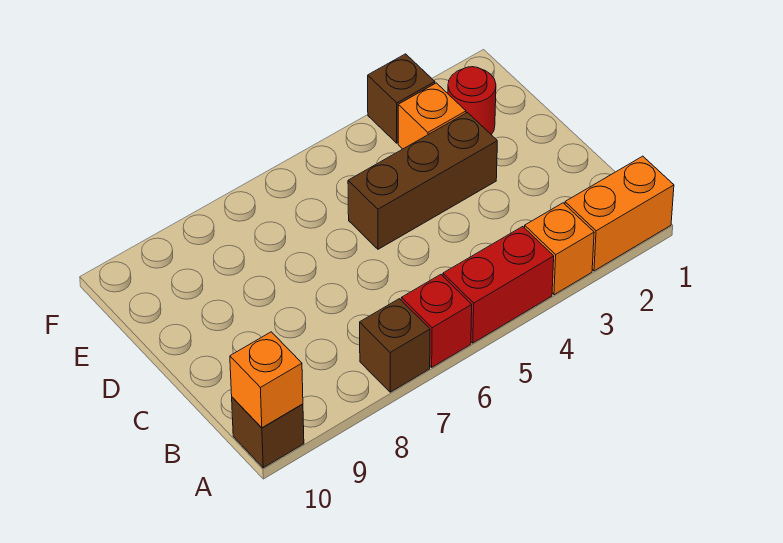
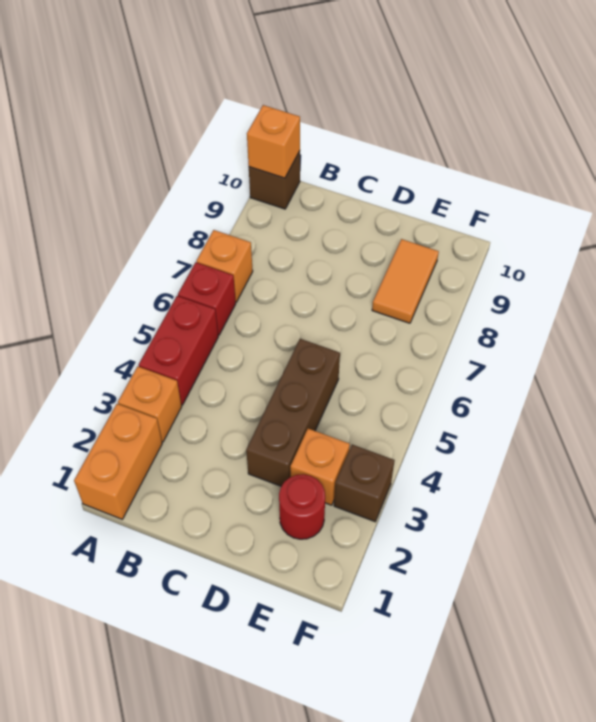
brown 1x1 brick [360,299,430,392] -> orange 1x1 brick [197,230,253,302]
none -> orange 1x2 tile [372,239,439,323]

